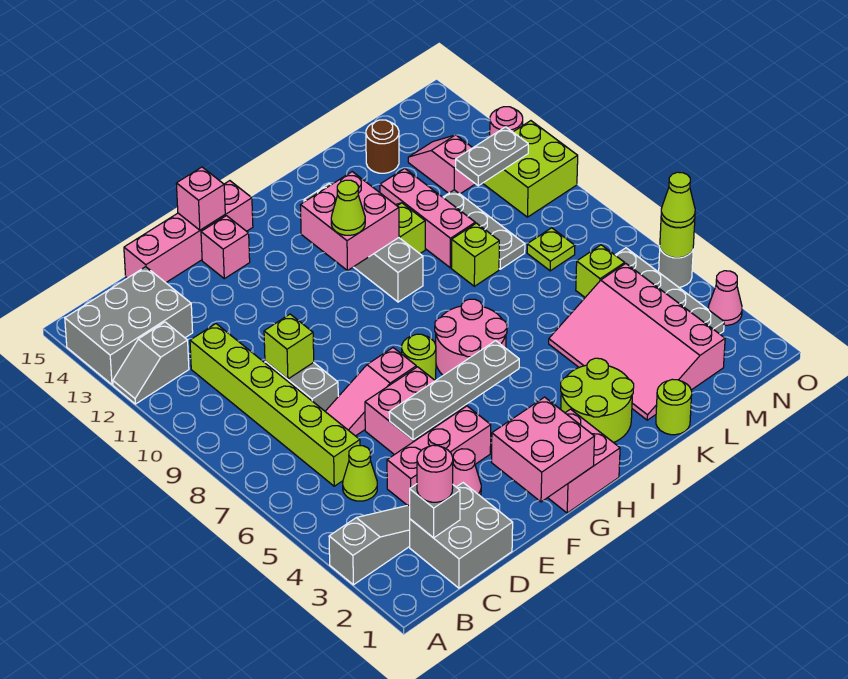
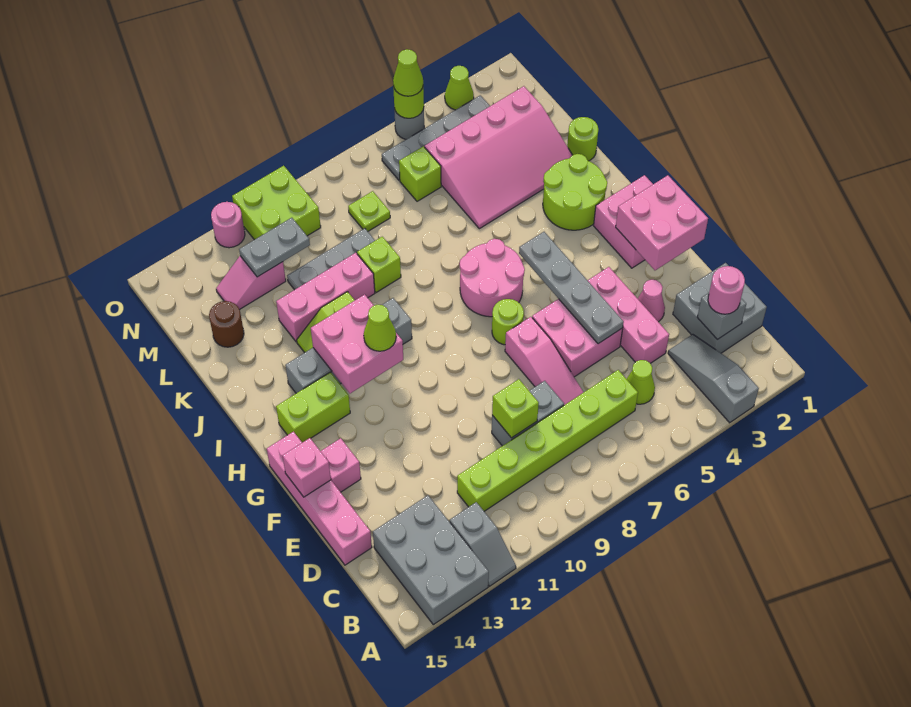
none -> lime 1x2 brick [276,372,350,443]
grey 1x2 plate [456,127,528,186] -> grey 1x2 plate turned to [239,218,310,277]
pink 1x1 cone [708,271,742,325] -> lime 1x1 cone [445,66,474,110]

